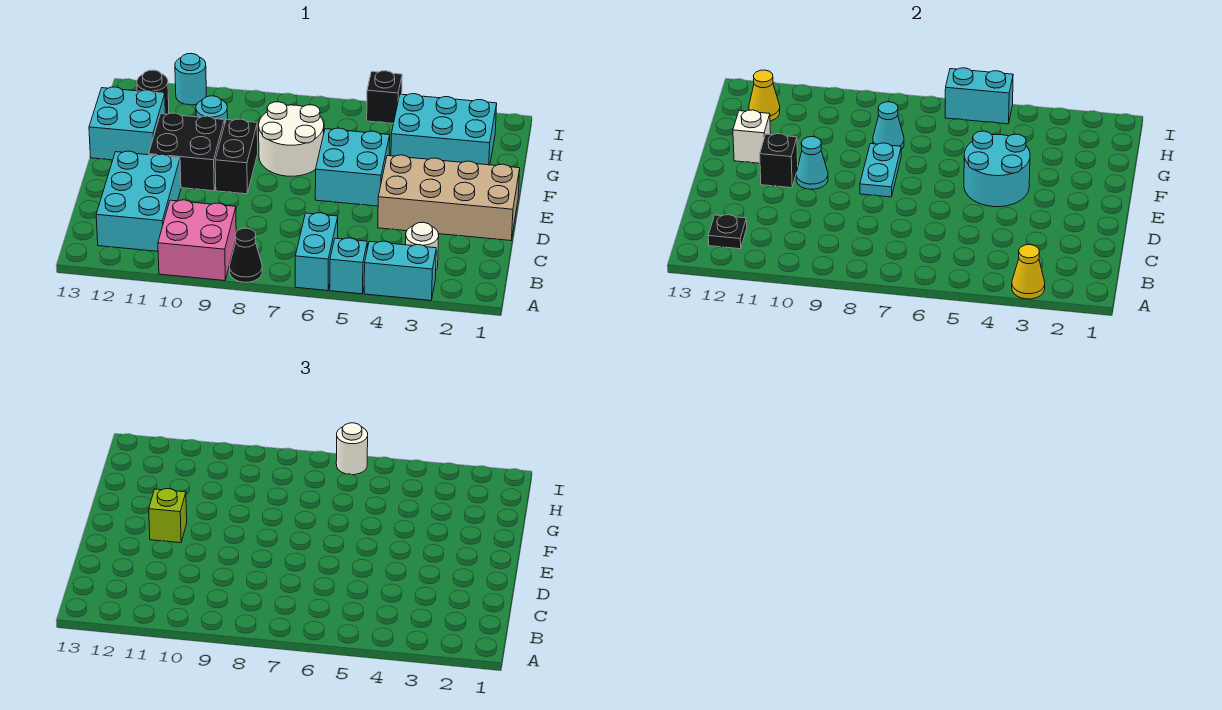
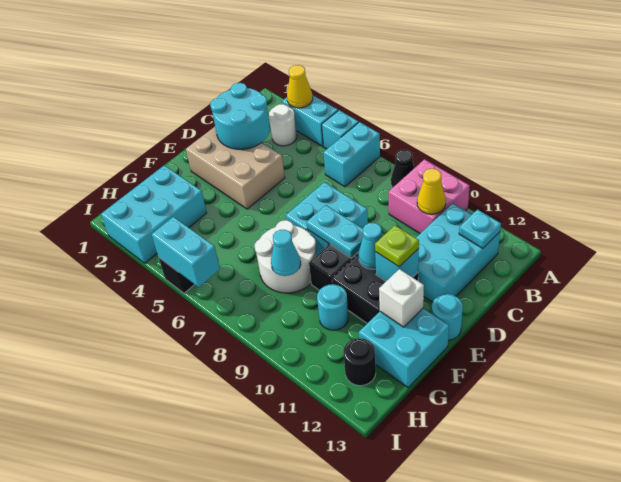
black 1x1 plate [708,215,747,249] -> cyan 1x1 plate [459,210,501,248]
tan 2x4 brick [378,155,520,241] -> tan 2x3 brick [186,127,285,209]
cyan 2x2 round brick [964,131,1030,207] -> cyan 2x2 round brick moved to [210,83,270,149]
cyan 2x2 brick [315,128,390,206] -> cyan 2x2 brick moved to [286,182,368,256]
cyan 1x2 plate [860,143,901,197] -> cyan 1x2 plate turned to [307,205,363,258]
black 1x1 brick [760,134,798,188] -> cyan 1x1 brick [375,249,419,281]
lime 1x1 brick [149,489,187,543] -> lime 1x1 plate [375,225,419,267]
cyan 2x3 brick [391,94,497,165] -> cyan 2x3 brick turned to [101,165,207,263]
yellow 1x1 cone [749,70,780,121] -> yellow 1x1 cone moved to [417,169,446,214]
white 1x1 round brick [336,423,368,475] -> none
cyan 1x1 round brick [175,53,206,105] -> cyan 1x1 round brick moved to [431,294,463,340]

